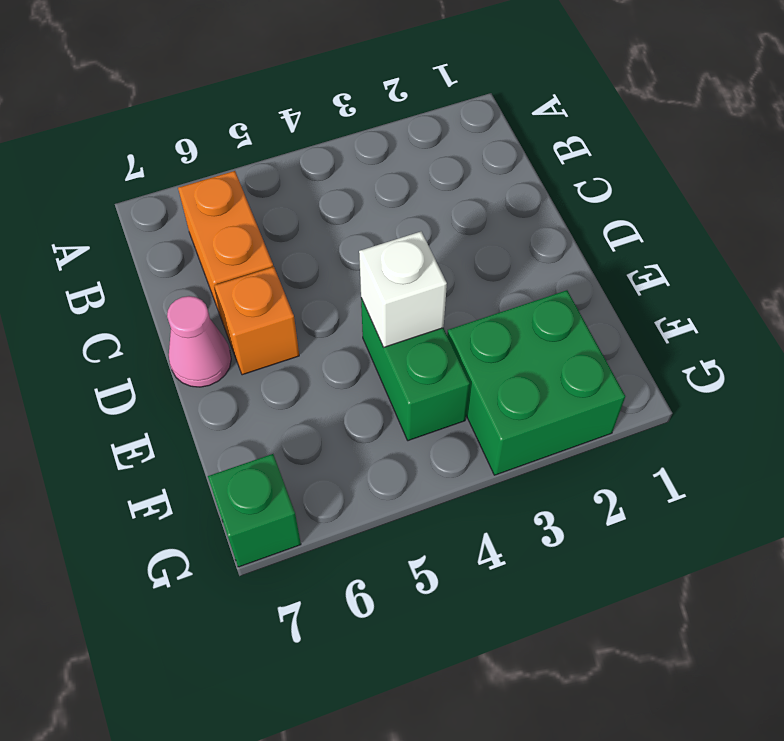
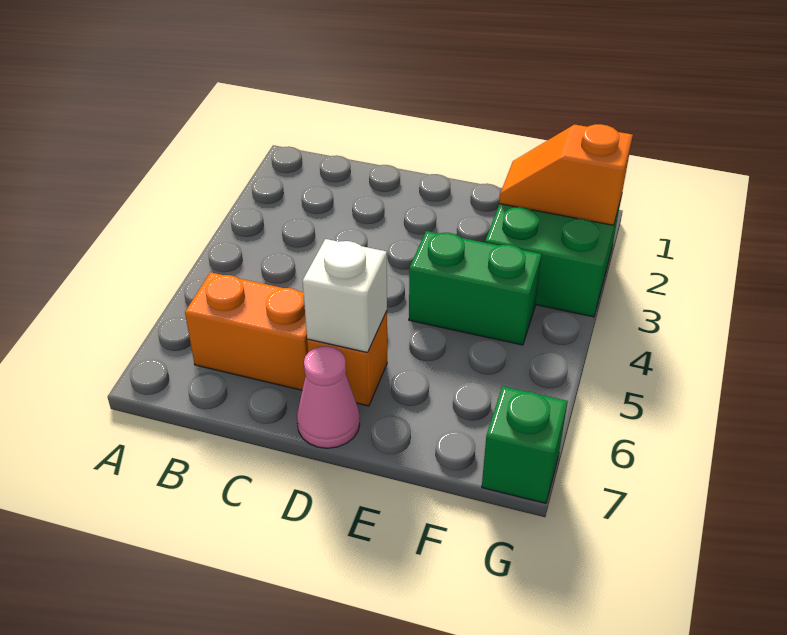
white 1x1 brick [359,232,447,347] -> white 1x1 brick moved to [303,239,387,353]
none -> orange 1x2 slope [499,124,633,225]

